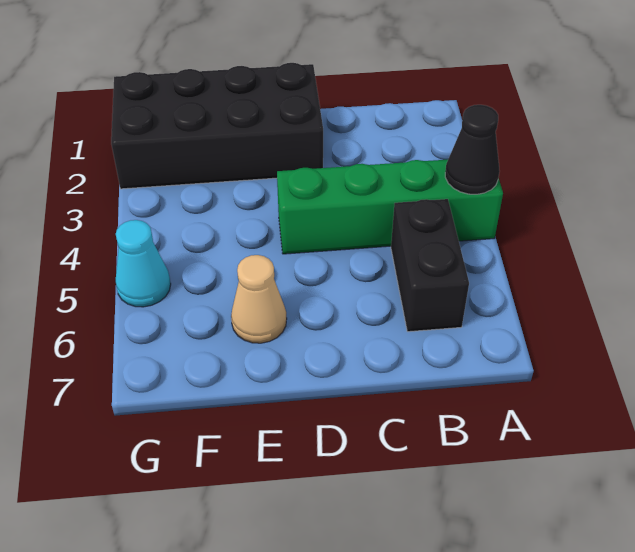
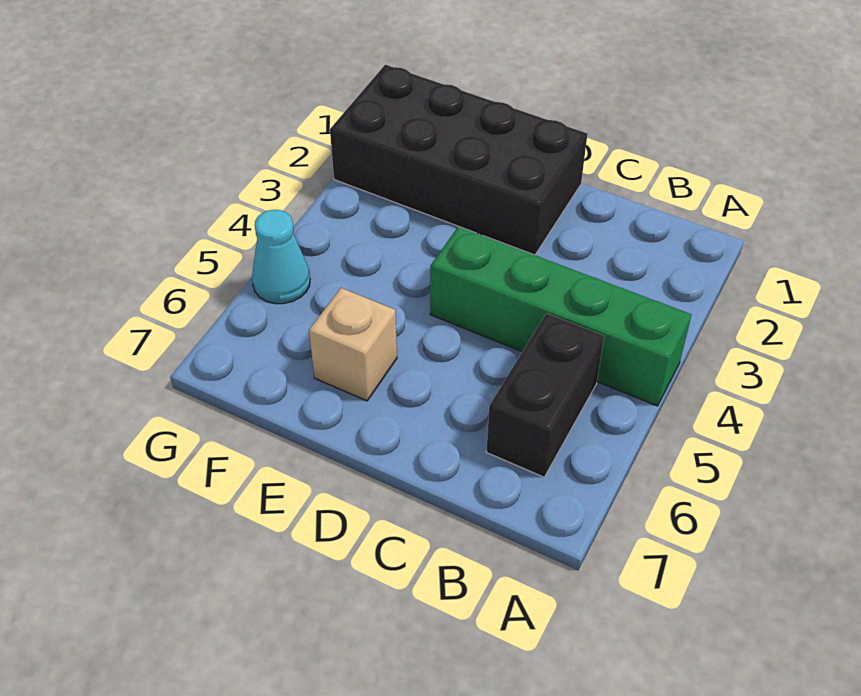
black 1x1 cone [445,105,500,194] -> none
tan 1x1 cone [231,255,287,343] -> tan 1x1 brick [309,288,397,401]

